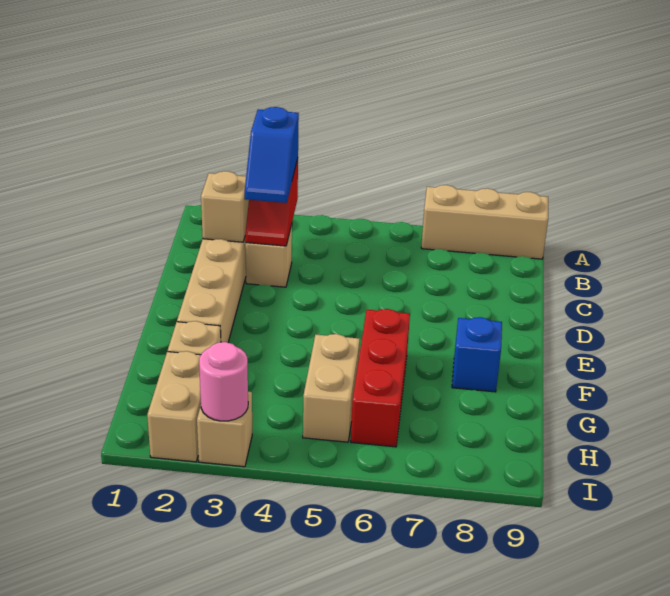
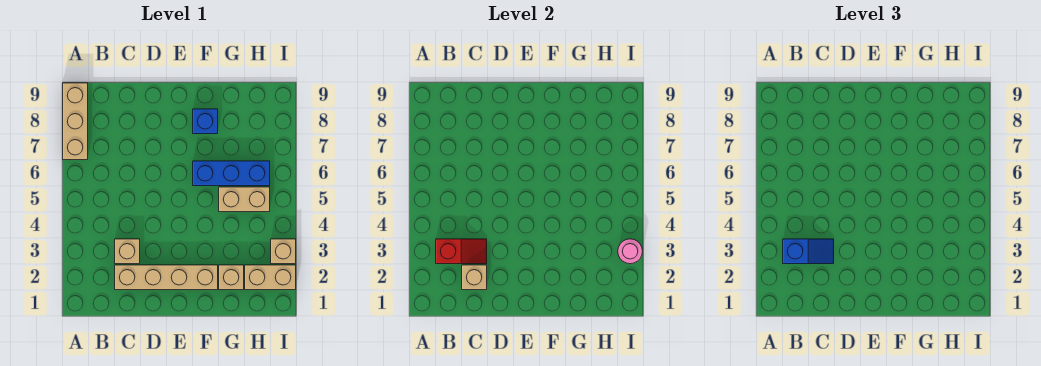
red 1x3 brick [351,309,410,447] -> blue 1x3 brick [193,161,270,186]

